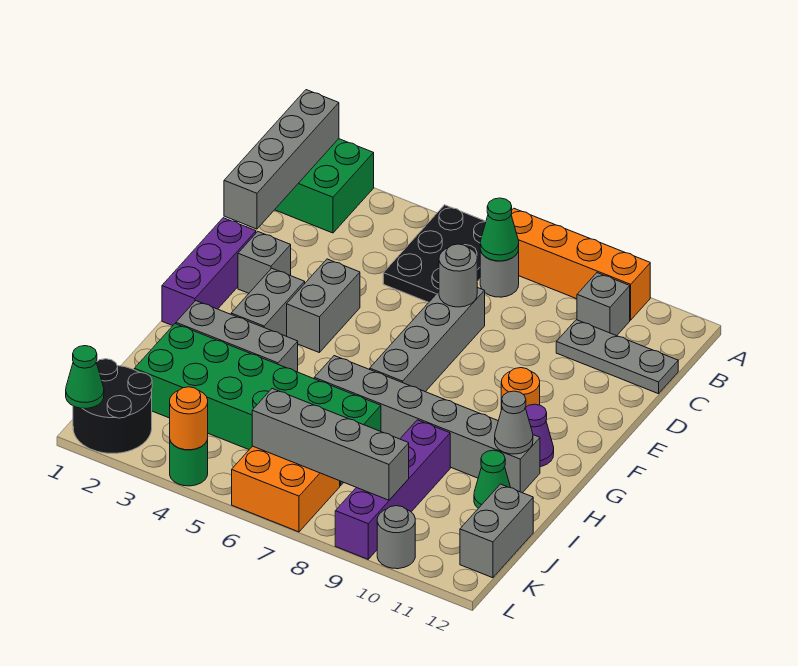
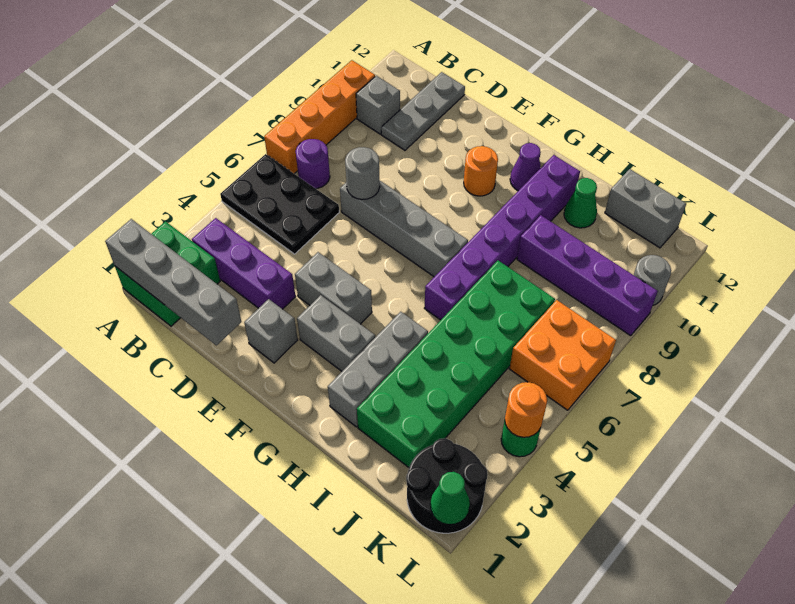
grey 1x1 round brick [480,250,519,297] -> purple 1x1 round brick [296,139,330,189]
green 1x1 cone [480,198,519,261] -> none
purple 1x3 brick [162,218,256,326] -> purple 1x3 brick moved to [192,218,296,309]
grey 1x6 brick [314,356,540,493] -> purple 1x6 brick [424,155,580,320]
grey 1x1 cone [495,391,533,454] -> none
grey 1x4 brick [252,389,409,500] -> none

